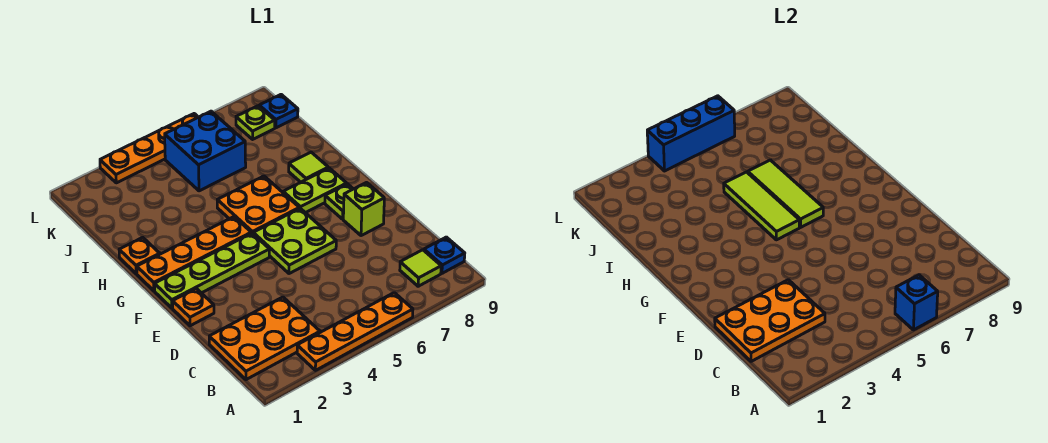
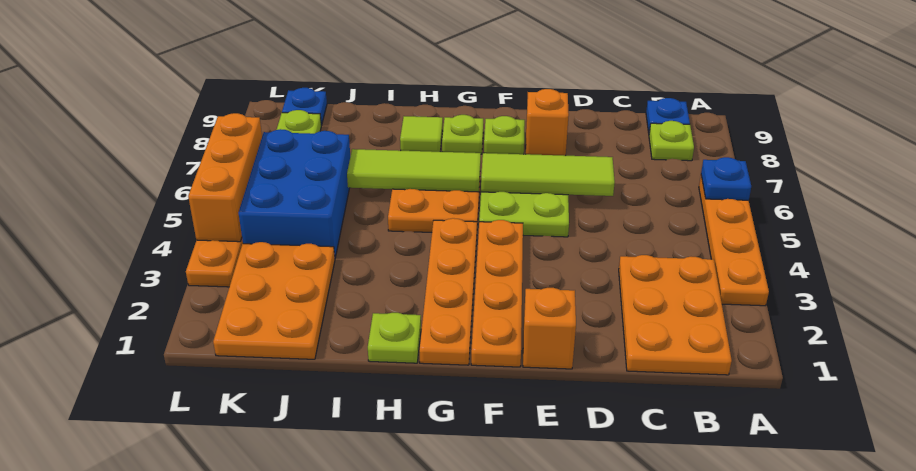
blue 1x1 brick [895,275,938,330] -> blue 1x1 plate [701,157,751,200]
lime 1x1 tile [400,250,441,286] -> lime 1x1 plate [649,121,694,161]
orange 2x3 plate [715,280,825,361] -> orange 2x3 plate moved to [213,242,335,359]
orange 1x1 plate [173,288,214,326] -> orange 1x1 brick [523,288,576,369]
lime 1x1 brick [343,183,384,236] -> orange 1x1 brick [526,89,569,156]
lime 1x4 plate [155,233,270,308] -> orange 1x4 plate [471,220,523,367]
lime 1x3 tile [724,172,799,240] -> lime 1x3 tile moved to [481,153,615,196]
lime 1x2 plate [283,168,347,213] -> lime 1x1 plate [442,115,483,154]
orange 1x1 plate [119,237,160,274] -> lime 1x1 plate [368,313,421,363]
blue 2x2 brick [165,111,246,191] -> blue 2x3 brick [239,129,350,258]
blue 1x3 brick [647,96,735,171] -> orange 1x3 brick [188,113,262,242]

